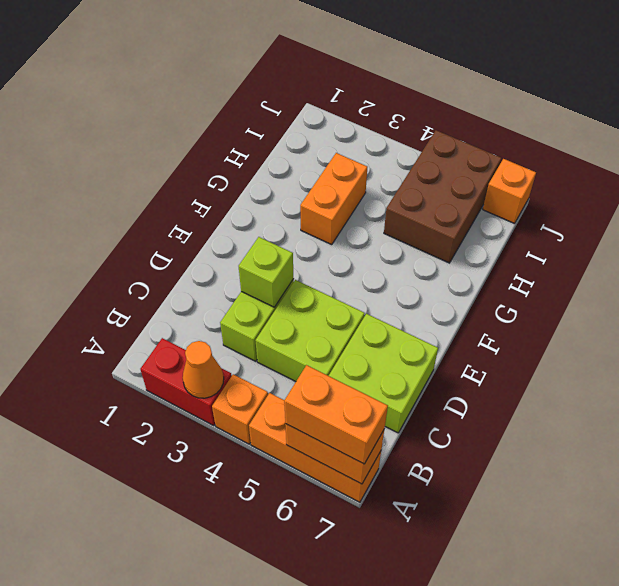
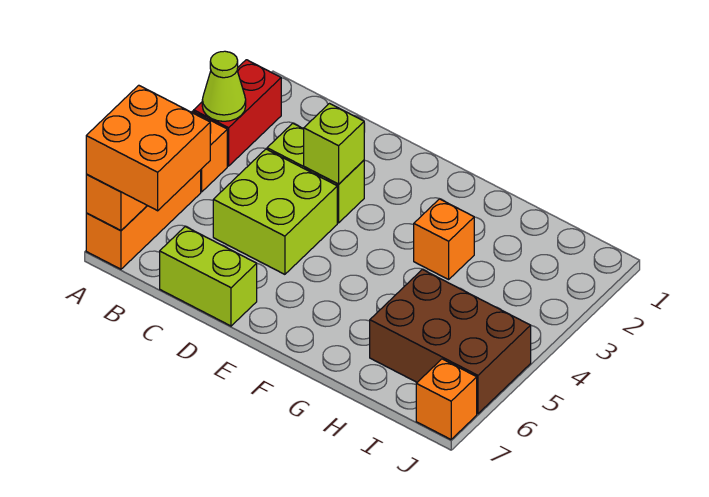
orange 1x1 cone [183,341,224,398] -> lime 1x1 cone [202,51,246,121]
orange 1x2 brick [284,365,388,464] -> orange 2x2 brick [86,85,210,211]
lime 2x2 brick [329,314,438,433] -> lime 1x2 brick [160,227,257,326]
orange 1x2 brick [300,153,367,245] -> orange 1x1 brick [414,199,474,279]

